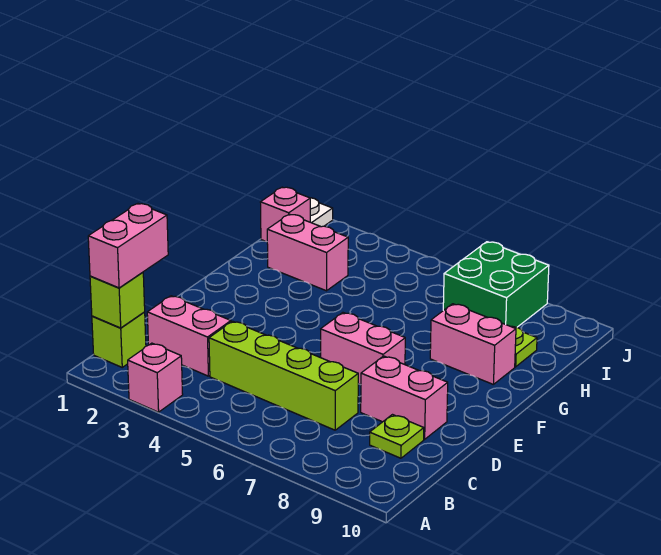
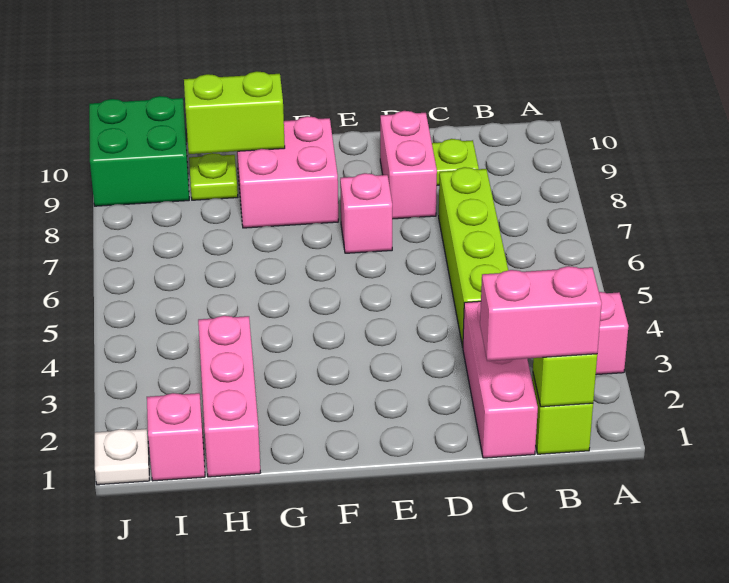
pink 1x2 brick [147,296,231,376] -> pink 1x3 brick [463,301,538,458]
pink 1x2 brick [321,313,405,385] -> pink 1x1 brick [340,173,392,253]
pink 1x2 brick [430,304,516,385] -> pink 2x2 brick [237,116,338,228]
none -> lime 1x2 brick [184,71,285,154]
pink 1x2 brick [267,214,348,291] -> pink 1x3 brick [198,316,260,477]
green 2x2 brick [443,242,549,327] -> green 2x2 brick moved to [89,96,189,206]

